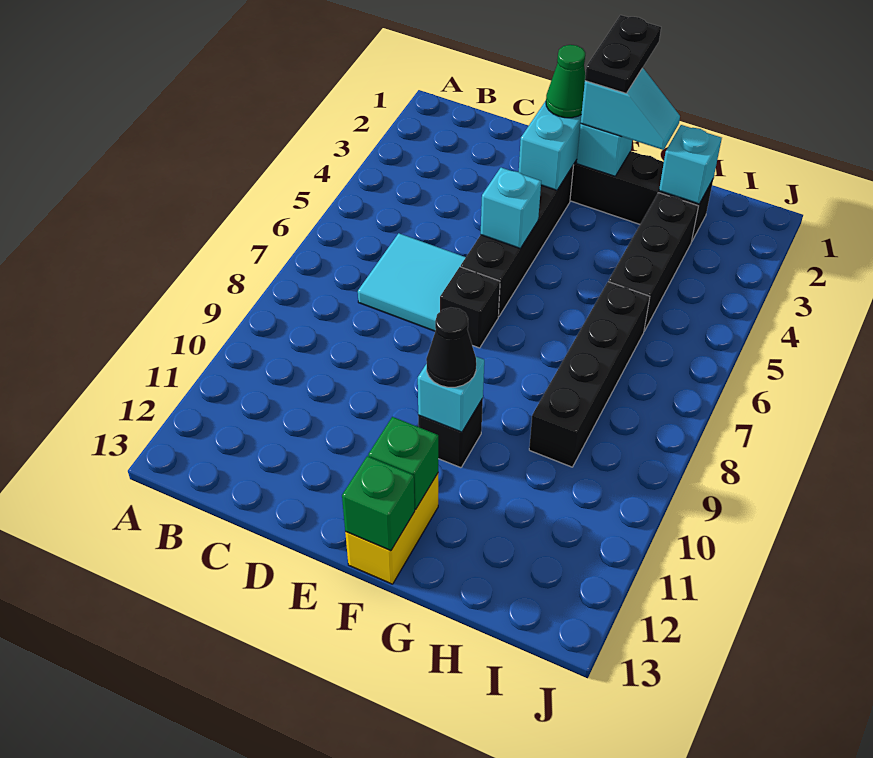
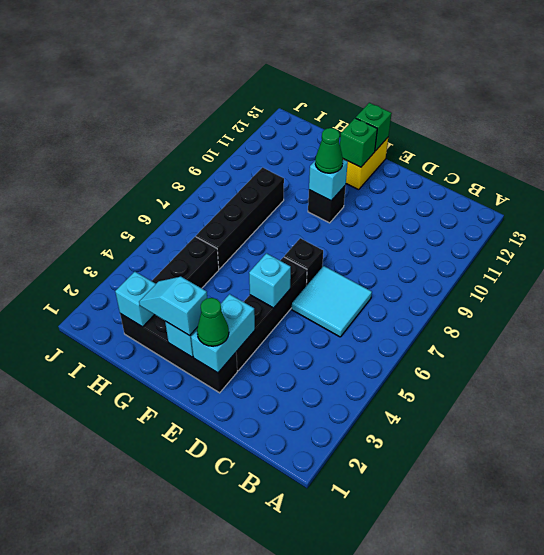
black 1x2 plate [585,15,661,93] -> none
black 1x1 cone [426,308,476,387] -> green 1x1 cone [315,128,343,173]

